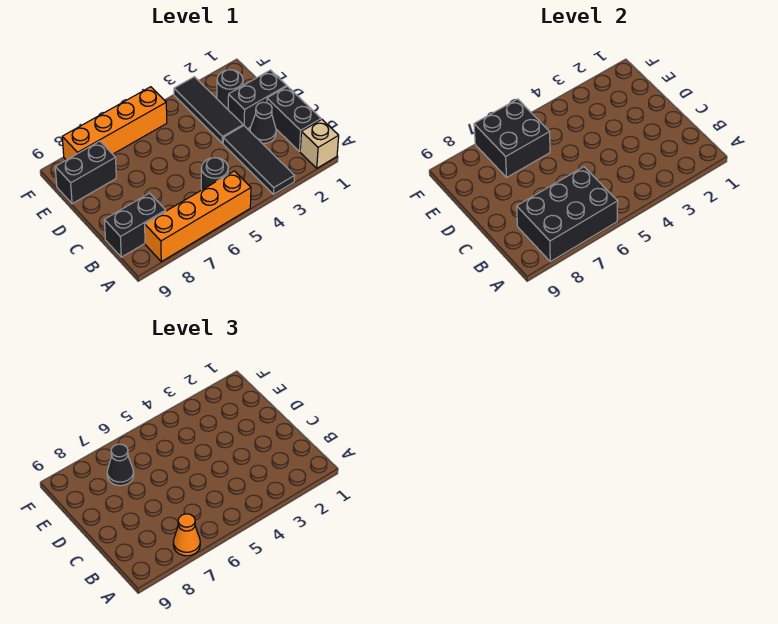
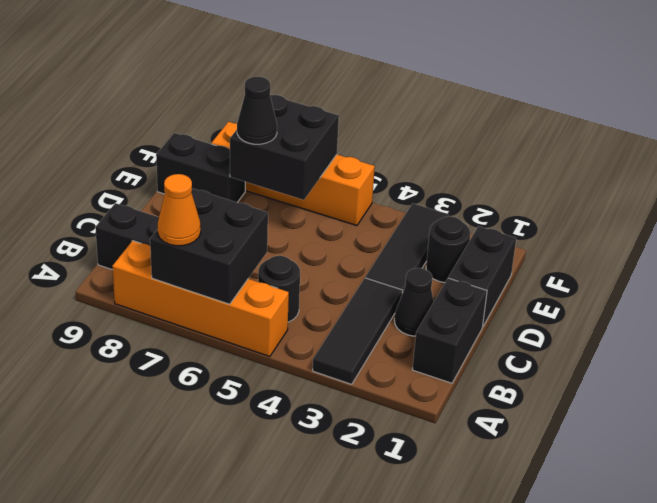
tan 1x1 brick [300,120,339,168] -> none
black 2x3 brick [517,167,618,262] -> black 2x2 brick [150,188,268,304]
black 1x2 brick [228,70,287,129] -> black 1x2 brick turned to [448,226,516,326]

